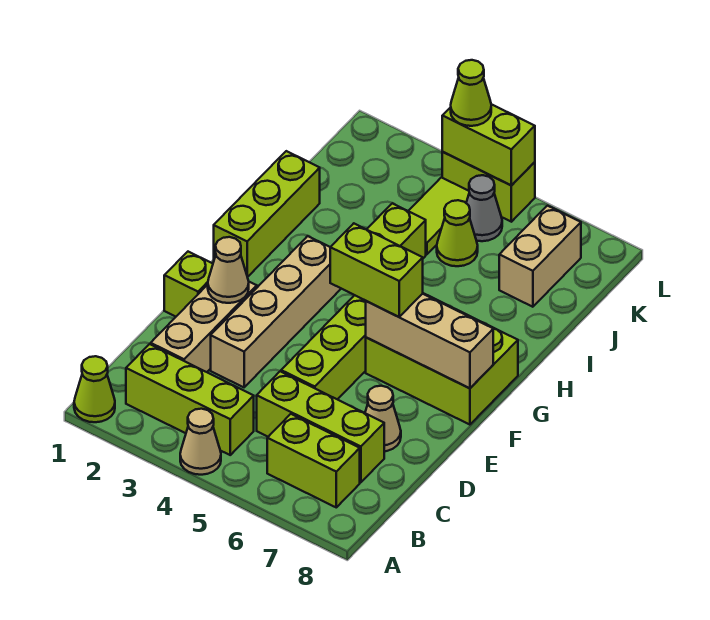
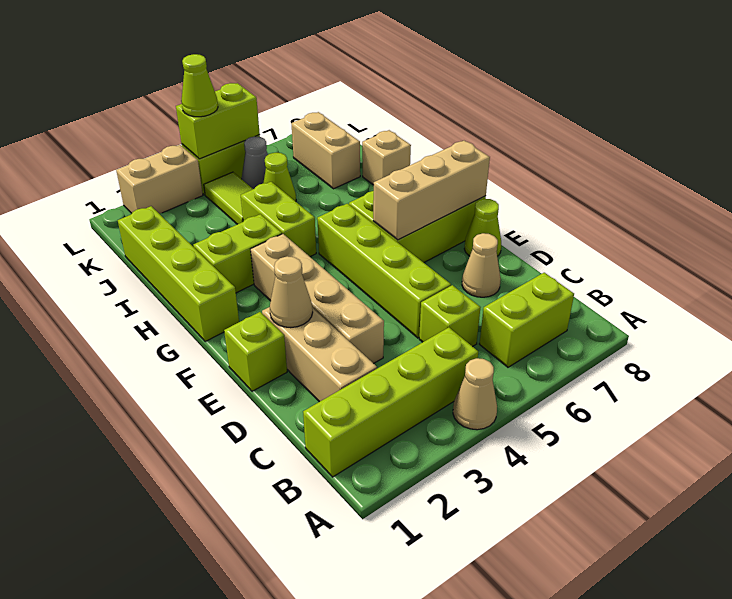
lime 1x1 cone [74,356,115,422] -> lime 1x1 cone moved to [464,199,501,256]
lime 1x3 brick [126,344,254,455] -> lime 1x4 brick [303,327,478,477]
lime 1x3 brick [257,371,384,482] -> lime 1x1 brick [419,285,481,347]
lime 1x2 brick [330,224,423,317] -> lime 1x2 brick moved to [193,214,282,293]
lime 1x3 brick [214,151,320,277] -> lime 1x4 brick [118,206,239,341]
none -> tan 1x1 brick [362,130,411,185]
none -> tan 1x2 brick [116,145,203,214]

